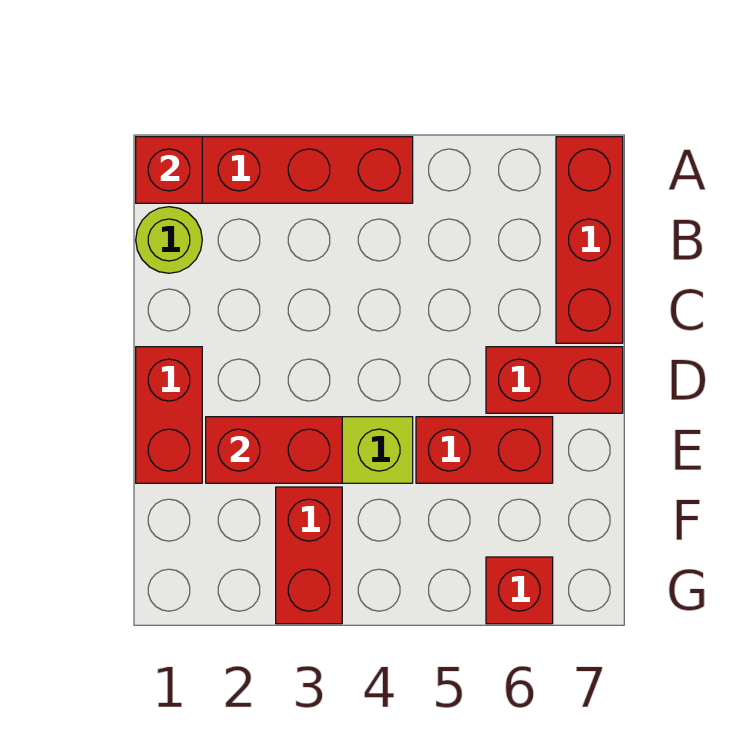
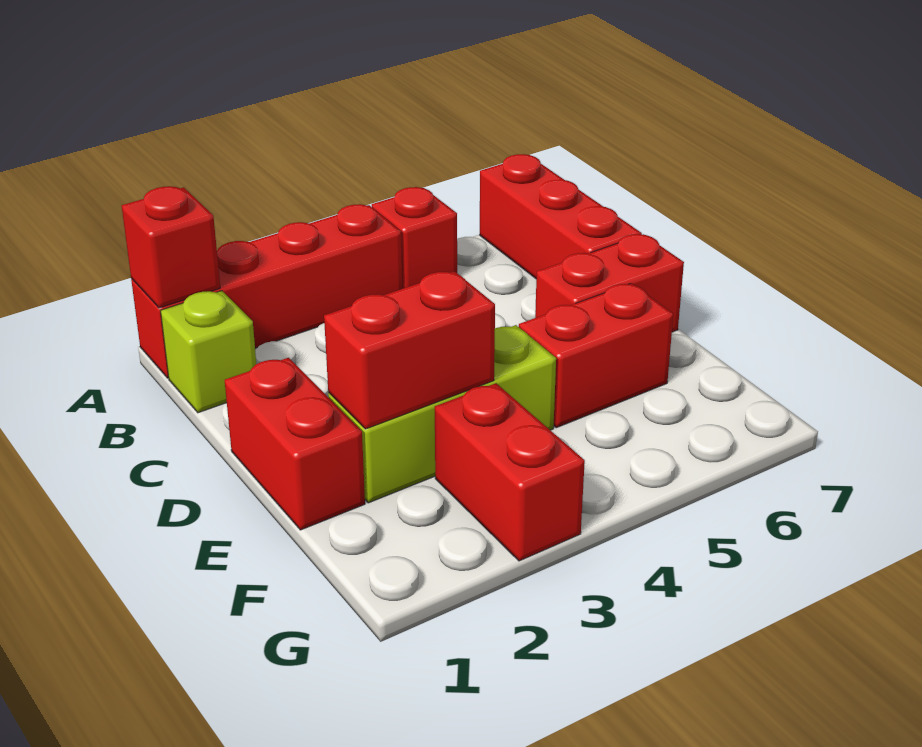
lime 1x1 round brick [136,207,202,273] -> lime 1x1 brick [161,291,256,413]
red 1x1 brick [486,557,553,624] -> red 1x1 brick moved to [372,187,457,289]

